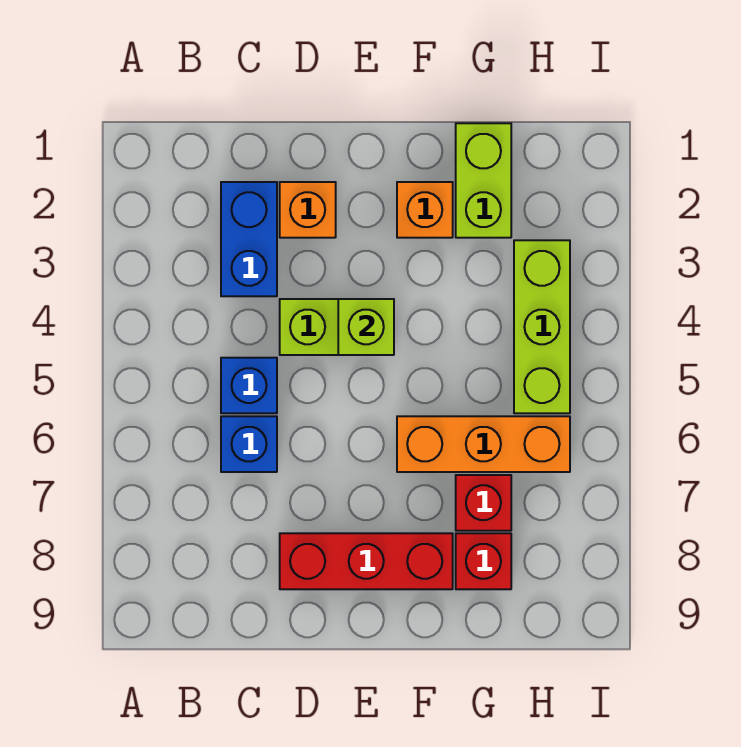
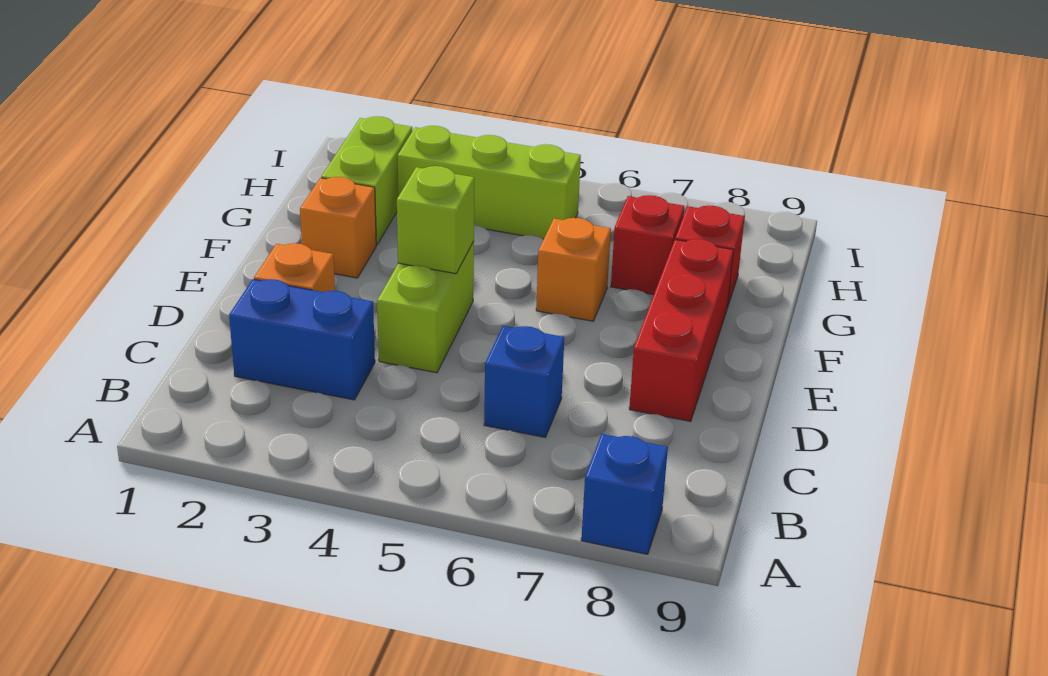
blue 1x1 brick [221,358,277,413] -> blue 1x1 brick moved to [581,434,668,554]
orange 1x3 brick [397,416,570,472] -> orange 1x1 brick [536,218,611,321]
lime 1x2 brick [456,123,511,238] -> lime 1x2 brick turned to [321,116,412,245]

